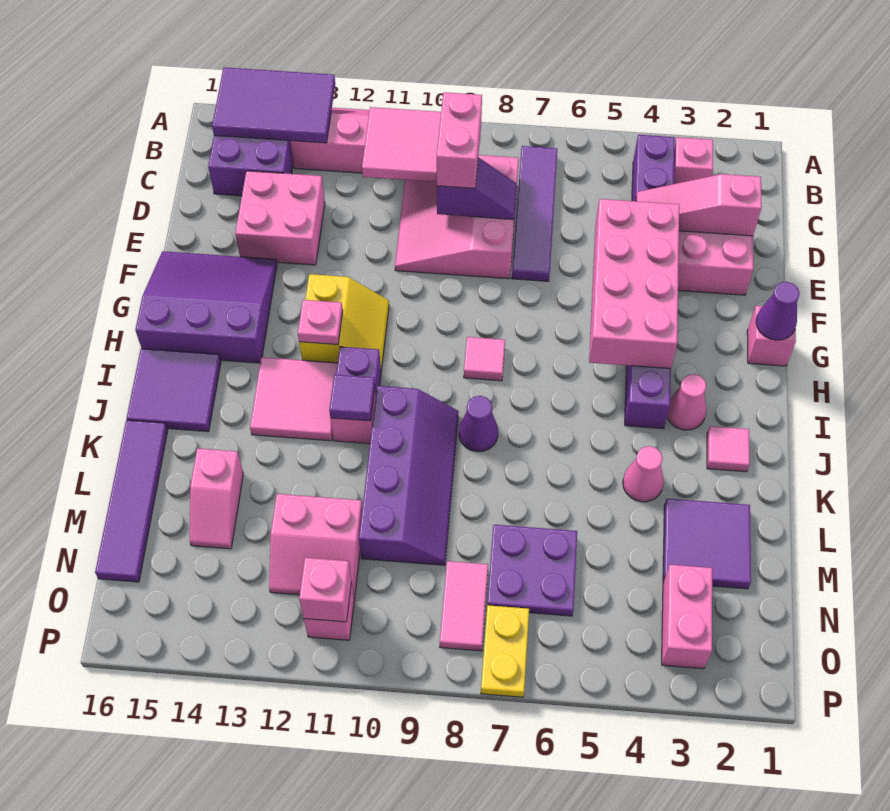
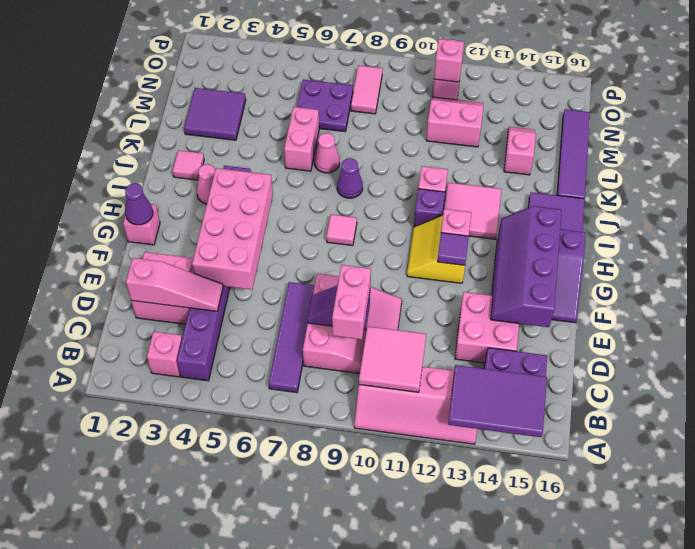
purple 2x4 slope [359,386,459,565] -> purple 2x4 slope moved to [491,206,561,327]
purple 1x1 tile [329,375,375,421] -> purple 1x1 tile moved to [437,233,469,265]
pink 1x1 cone [623,446,664,502] -> pink 1x1 cone moved to [314,133,340,173]
pink 1x2 brick [662,565,712,669] -> pink 1x2 brick moved to [284,107,319,171]
yellow 1x2 plate [481,605,529,697] -> none

